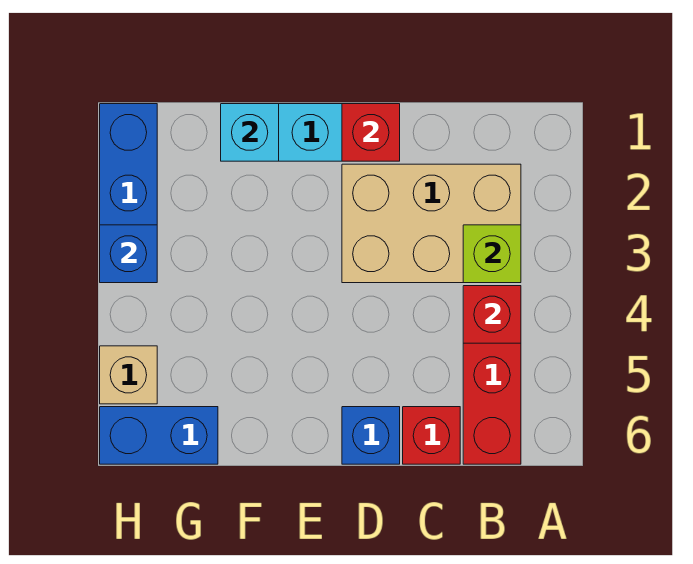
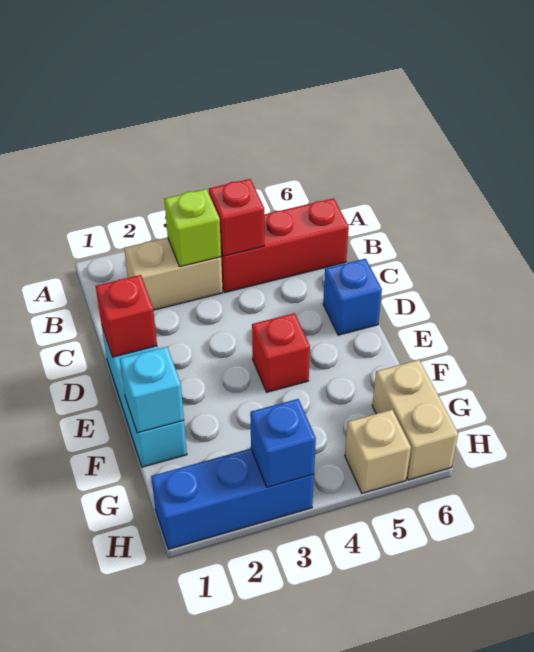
tan 2x3 brick [342,164,521,283] -> tan 1x2 brick [124,238,223,310]
red 1x1 brick [403,407,460,464] -> red 1x1 brick moved to [252,313,310,392]
blue 1x2 brick [100,407,218,464] -> tan 1x2 brick [372,360,458,480]

